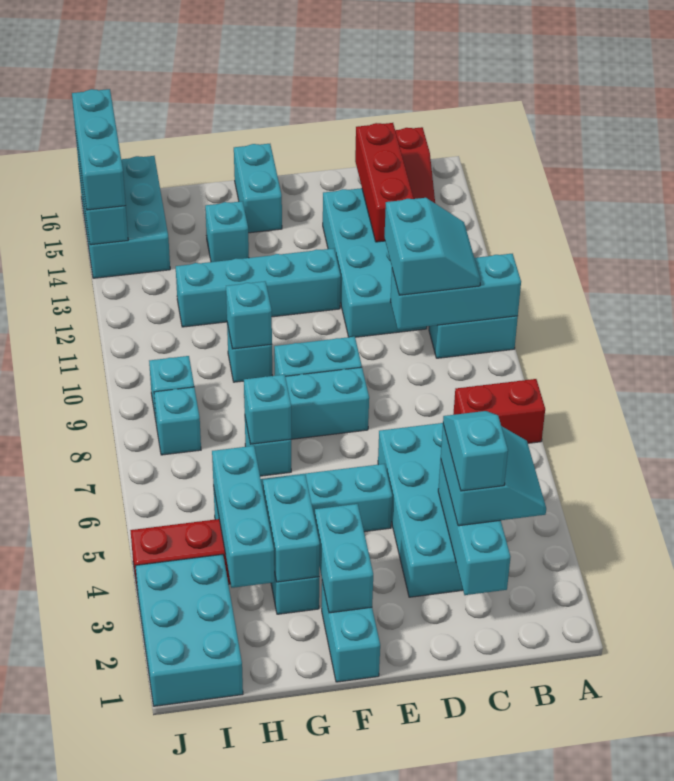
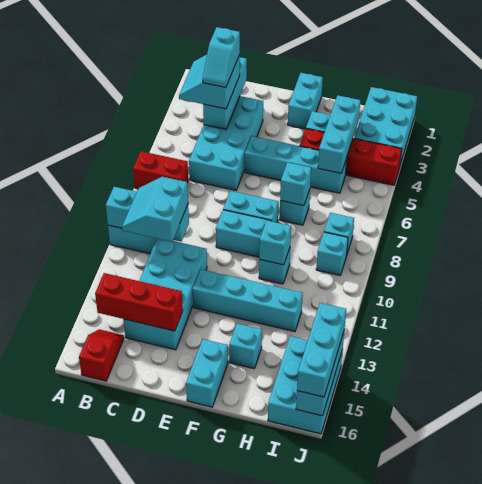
red 1x3 brick [355,123,414,242] -> red 1x3 brick turned to [95,273,183,331]
cyan 1x2 brick [315,504,373,613] -> none
cyan 1x2 brick [263,475,320,582] -> none

